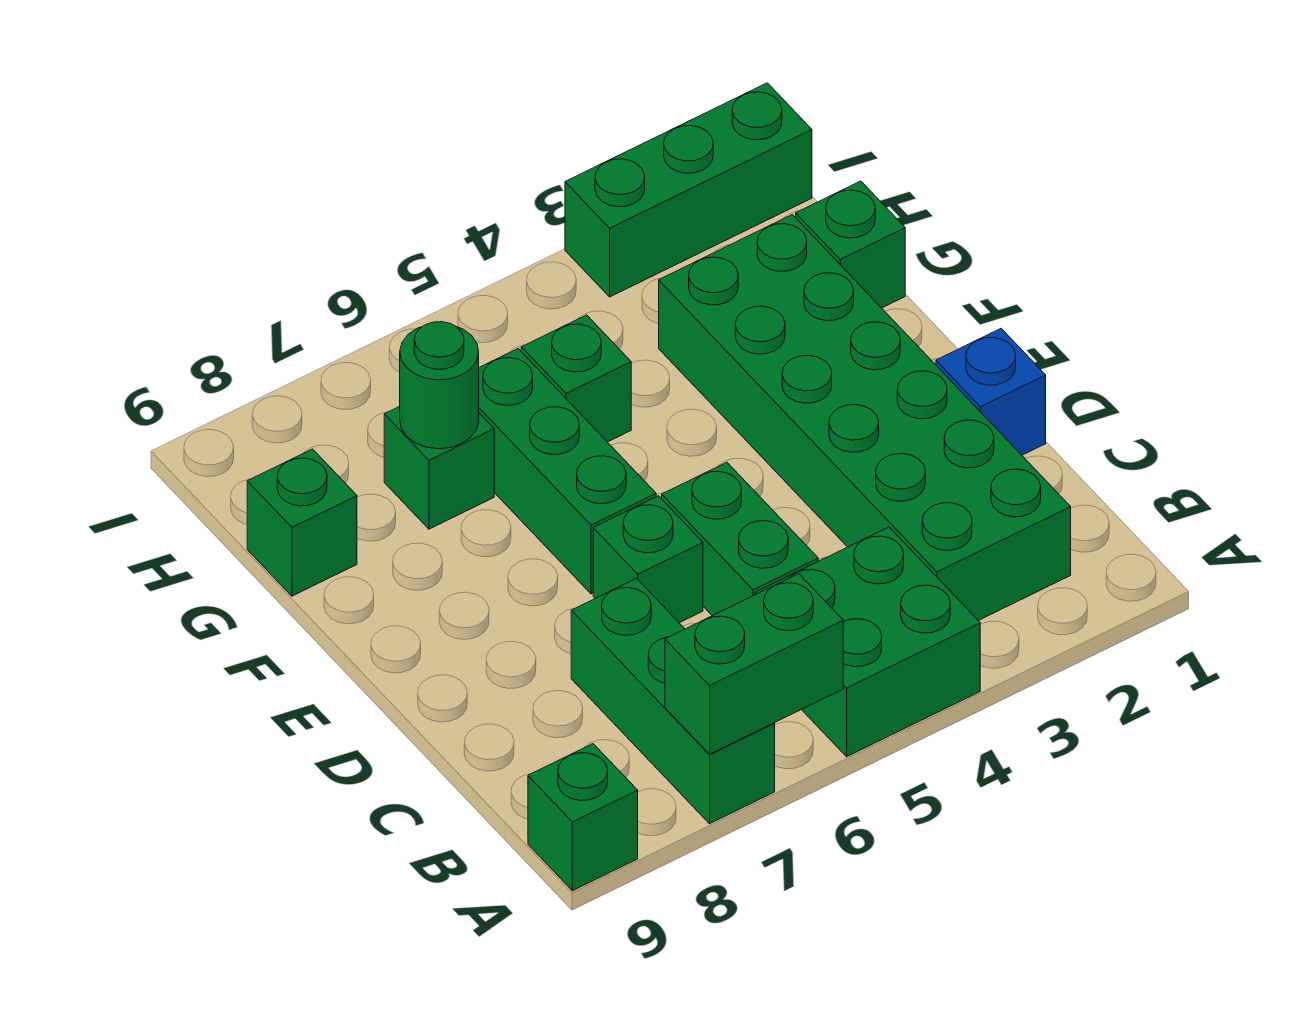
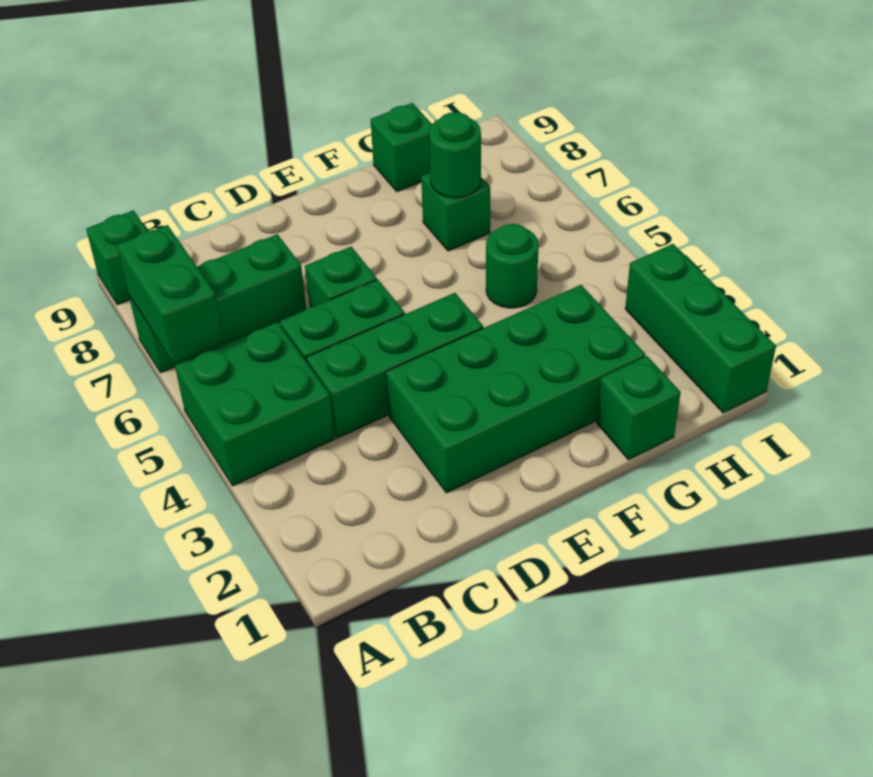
green 2x6 brick [659,215,1071,621] -> green 2x4 brick [386,285,645,493]
blue 1x1 brick [936,329,1046,455] -> none
green 1x3 brick [479,349,656,594] -> green 1x3 brick moved to [306,293,483,438]
green 1x1 brick [521,315,631,442] -> green 1x1 round brick [486,224,539,308]

